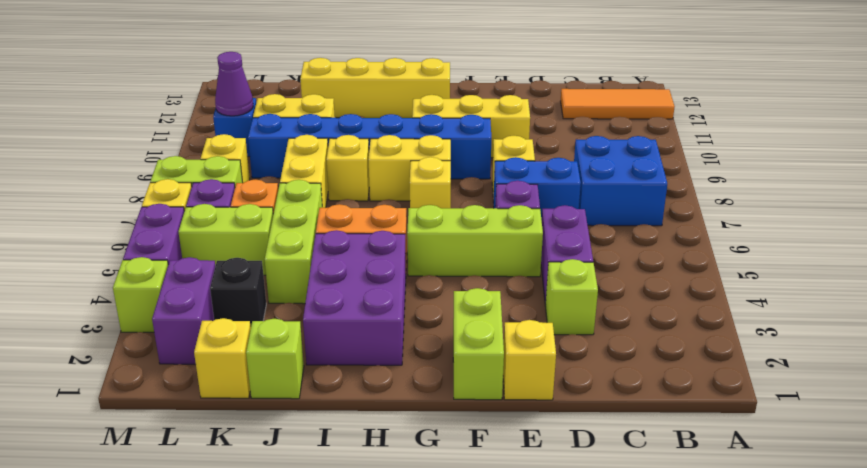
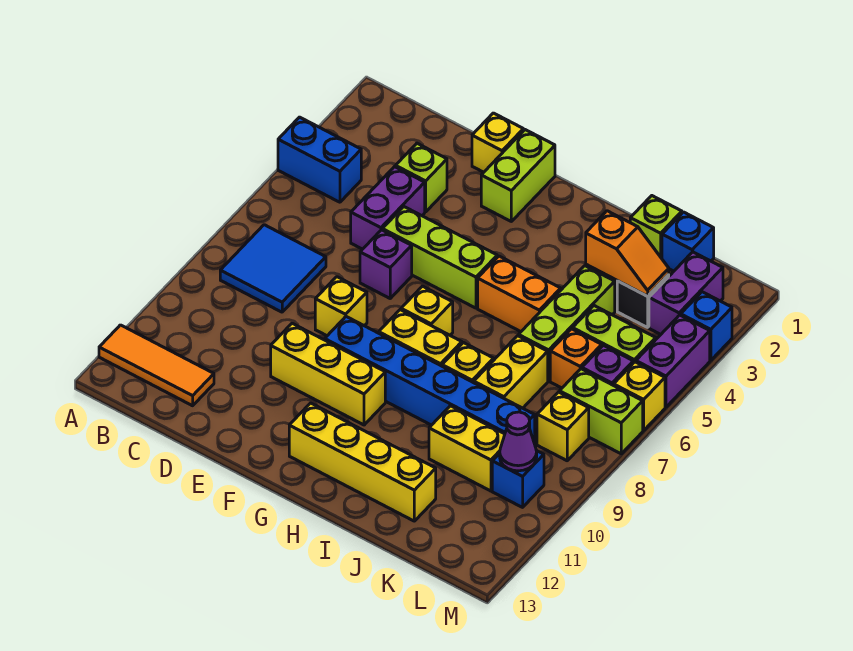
blue 2x2 brick [574,136,667,226] -> blue 2x2 tile [220,225,326,312]
blue 1x2 brick [493,157,581,220] -> blue 1x2 brick moved to [278,117,361,202]
purple 2x3 brick [303,230,406,365] -> none
none -> orange 1x2 slope [586,211,669,296]
yellow 1x1 brick [194,318,251,398] -> blue 1x1 brick [662,212,714,271]
lime 1x1 brick [113,257,168,332] -> blue 1x1 brick [681,292,732,360]

